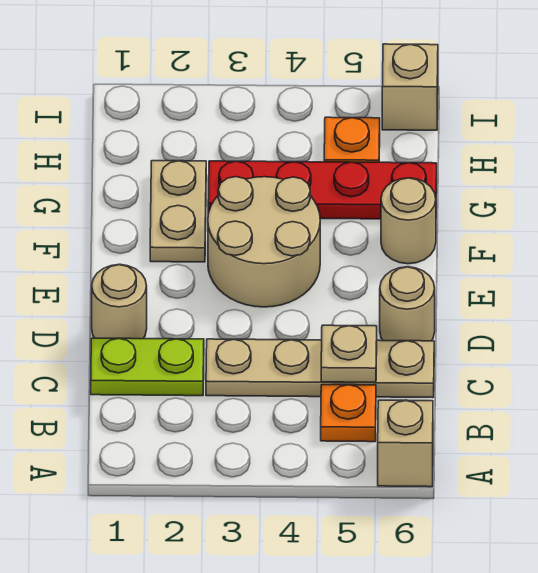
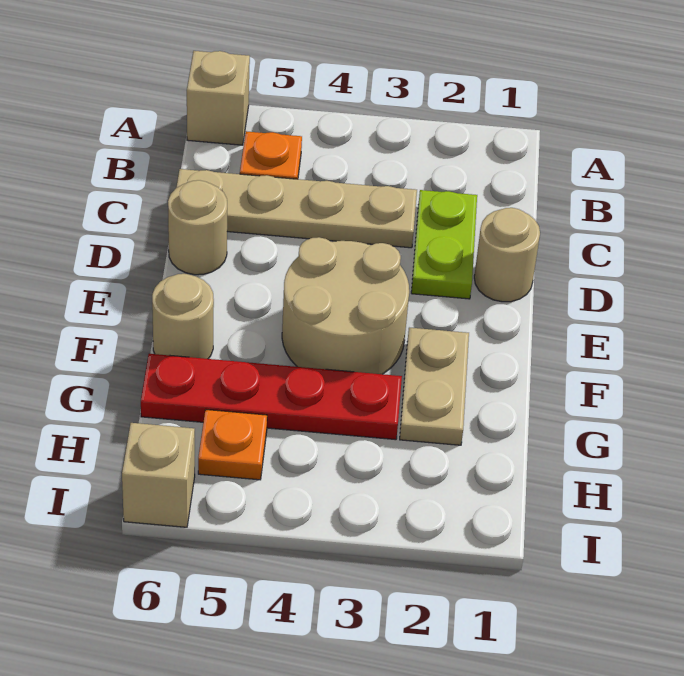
lime 1x2 plate [91,338,204,396] -> lime 1x2 plate turned to [411,190,477,299]
tan 1x1 plate [321,325,377,382] -> none

